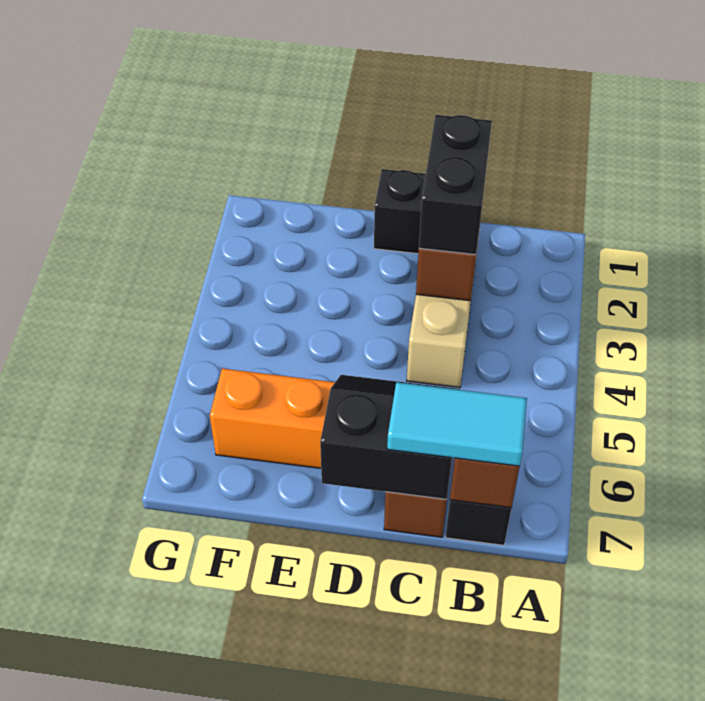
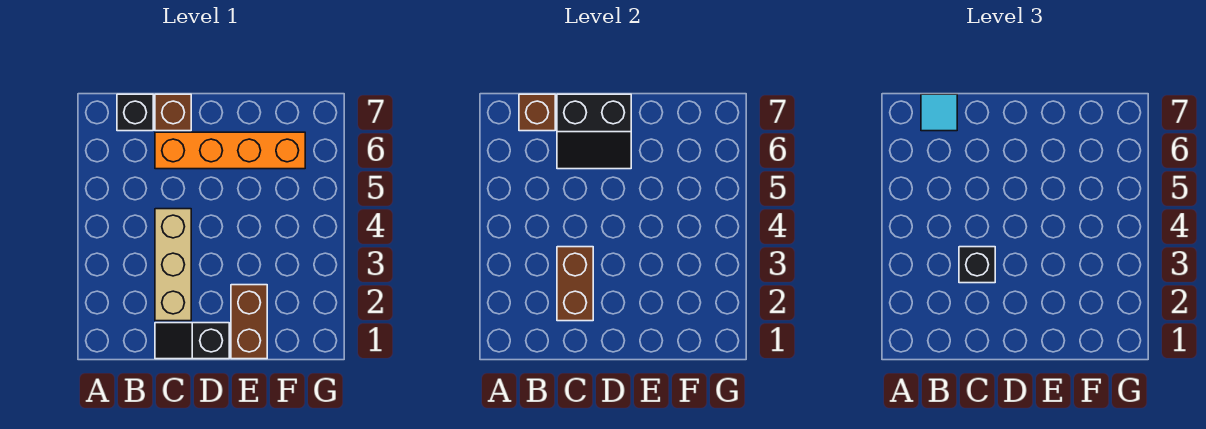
cyan 1x2 tile [387,382,527,466] -> cyan 1x1 tile [921,94,957,131]
black 1x2 brick [419,115,492,255] -> black 1x1 brick [959,247,995,283]
none -> brown 1x2 brick [231,285,267,359]

